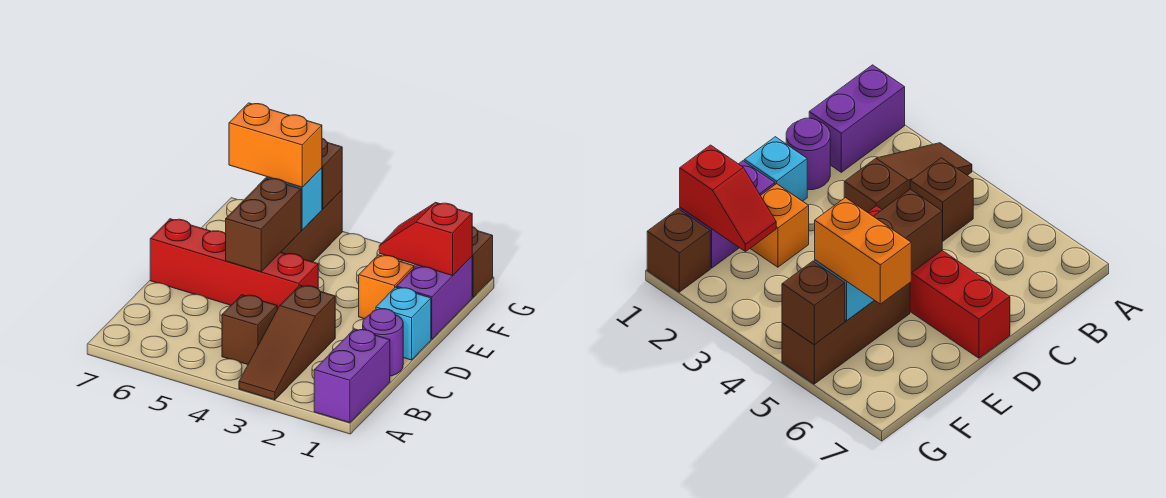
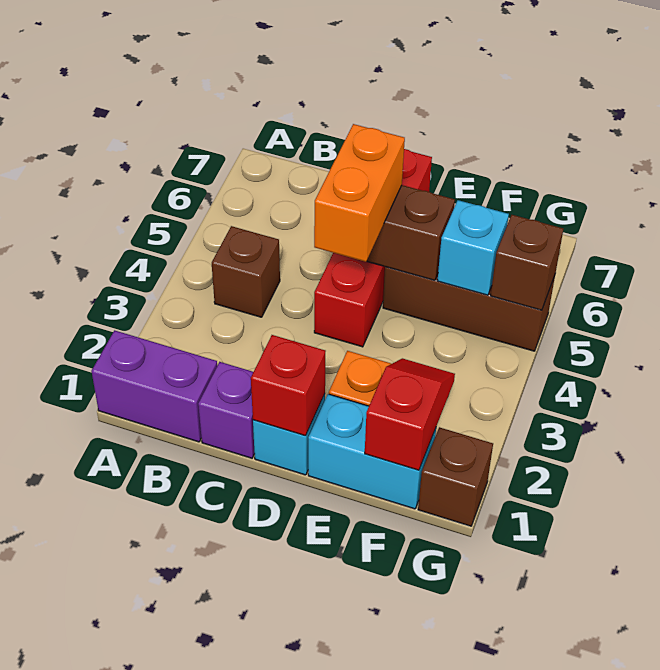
brown 1x3 slope [239,285,335,400] -> none
purple 1x1 round brick [363,309,403,376] -> purple 1x1 brick [198,362,255,458]
none -> red 1x1 brick [251,335,326,436]
purple 1x2 brick [396,257,472,339] -> cyan 1x2 brick [308,394,436,509]
orange 1x2 brick [229,103,322,187] -> orange 1x2 brick moved to [314,124,405,262]

